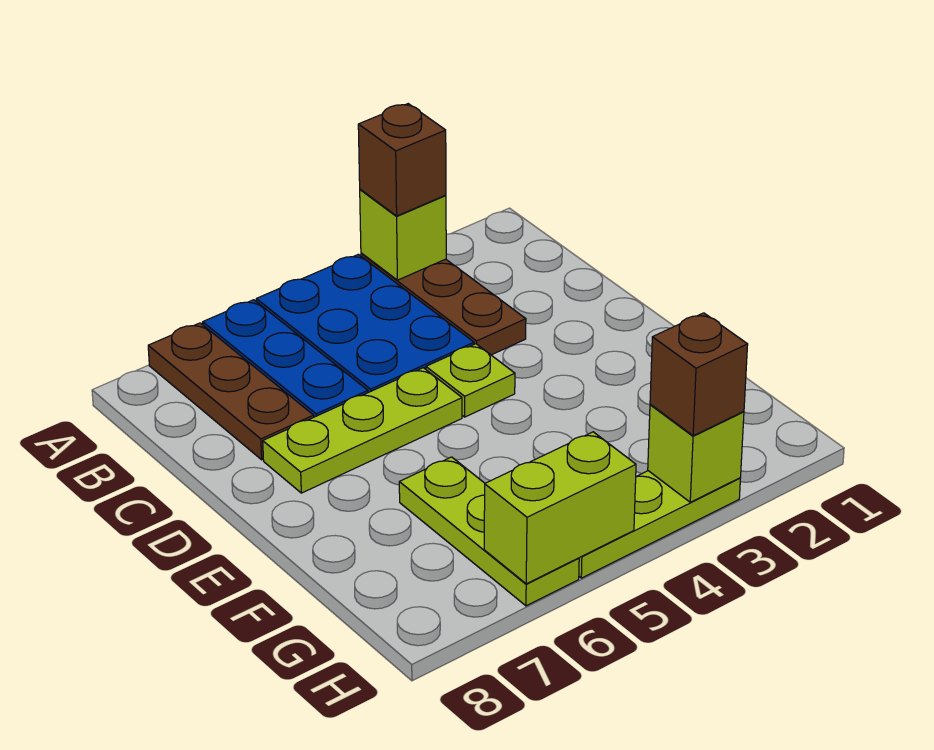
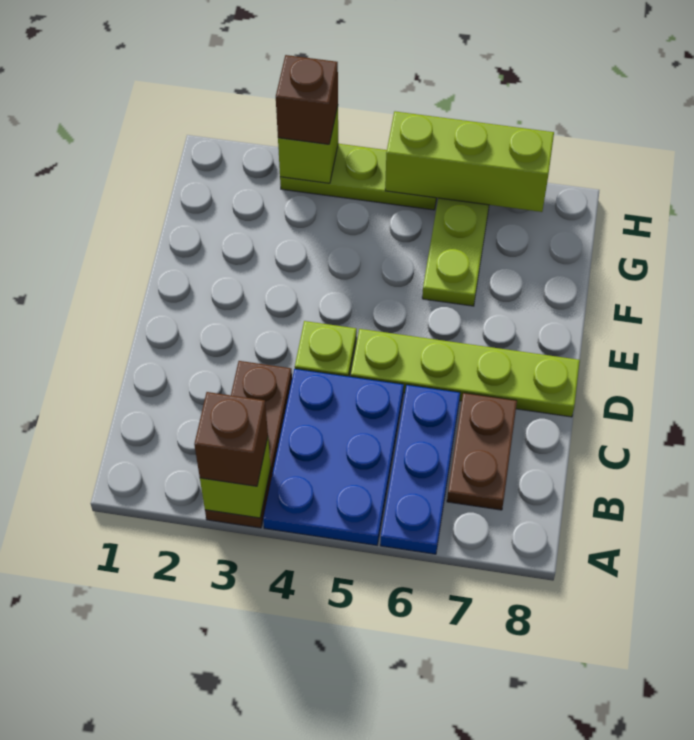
brown 1x3 plate [148,323,314,460] -> brown 1x2 plate [447,393,517,510]
lime 1x3 plate [263,368,462,493] -> lime 1x4 plate [351,329,580,417]
lime 1x2 brick [484,432,636,584] -> lime 1x3 brick [385,111,554,212]

